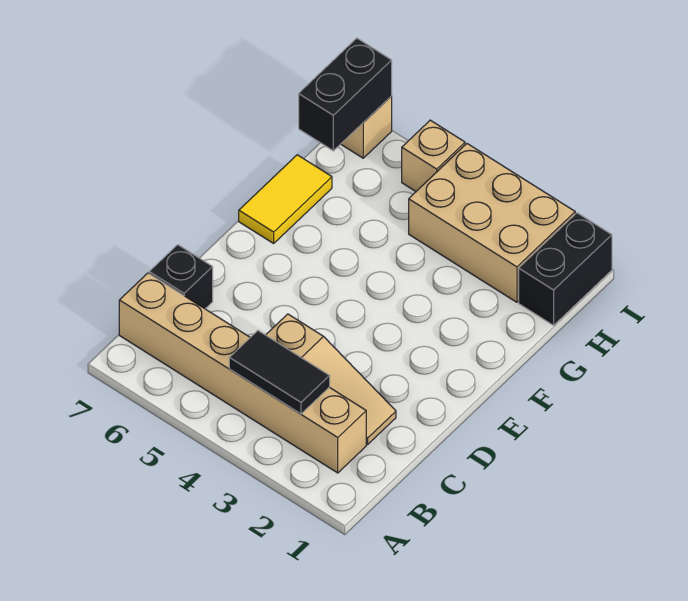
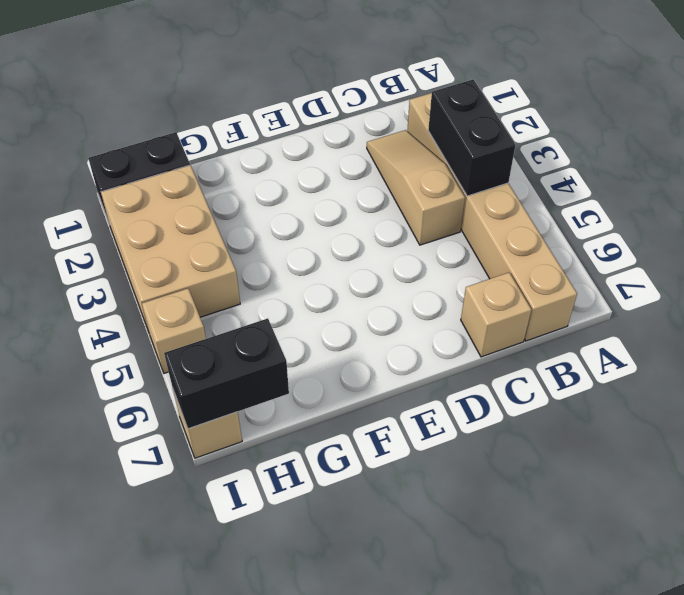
black 1x2 tile [229,331,330,414] -> black 1x2 brick [428,80,515,196]
black 1x1 brick [149,245,213,309] -> tan 1x1 brick [461,273,531,357]
yellow 1x2 tile [239,155,332,243] -> none

